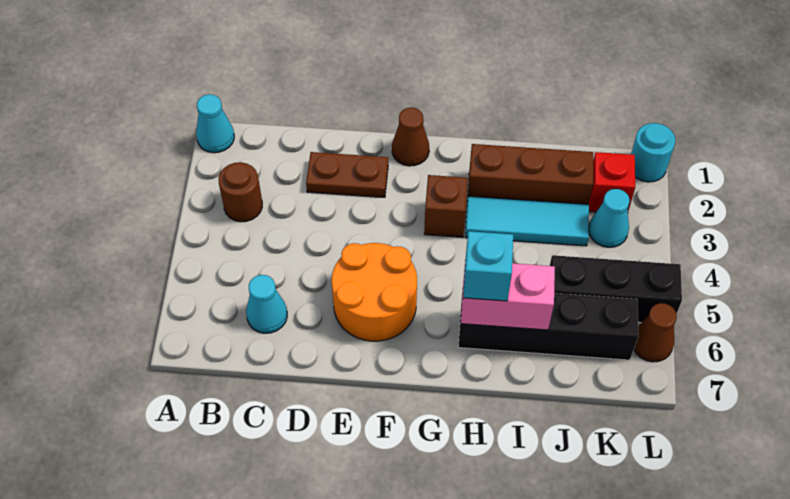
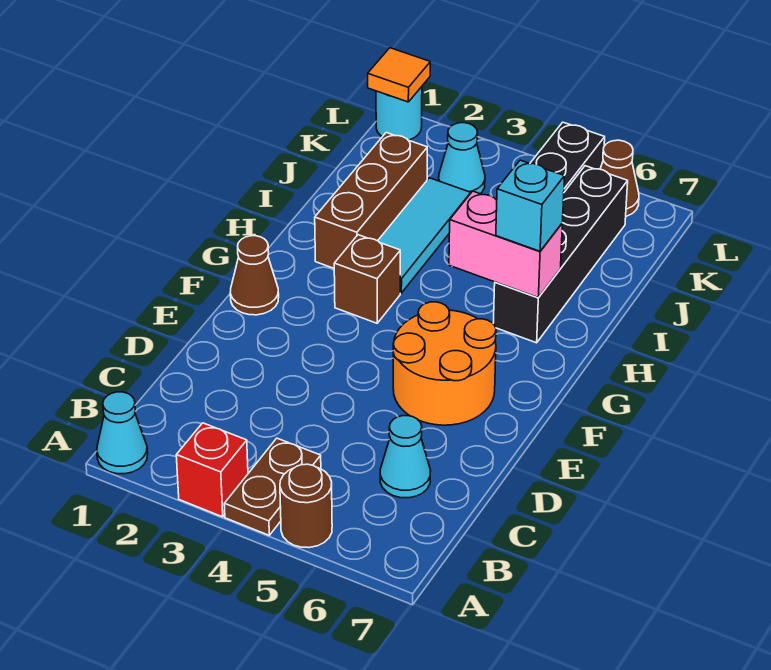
brown 1x1 round brick [219,162,262,222] -> brown 1x1 round brick moved to [280,464,332,548]
brown 1x2 plate [306,152,388,197] -> brown 1x2 plate moved to [224,438,321,535]
pink 1x2 brick [461,263,555,330] -> pink 1x2 brick turned to [449,191,562,298]
red 1x1 brick [589,152,635,212] -> red 1x1 brick moved to [176,423,248,517]
none -> orange 1x1 tile [368,48,430,102]

